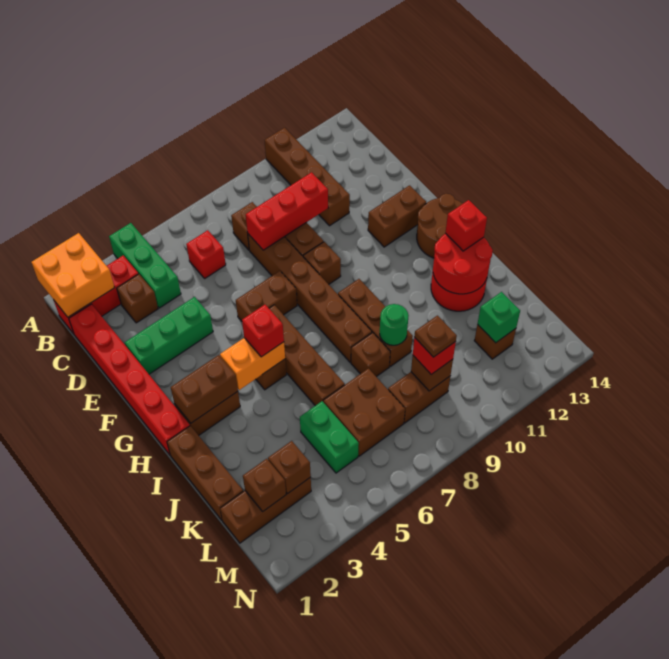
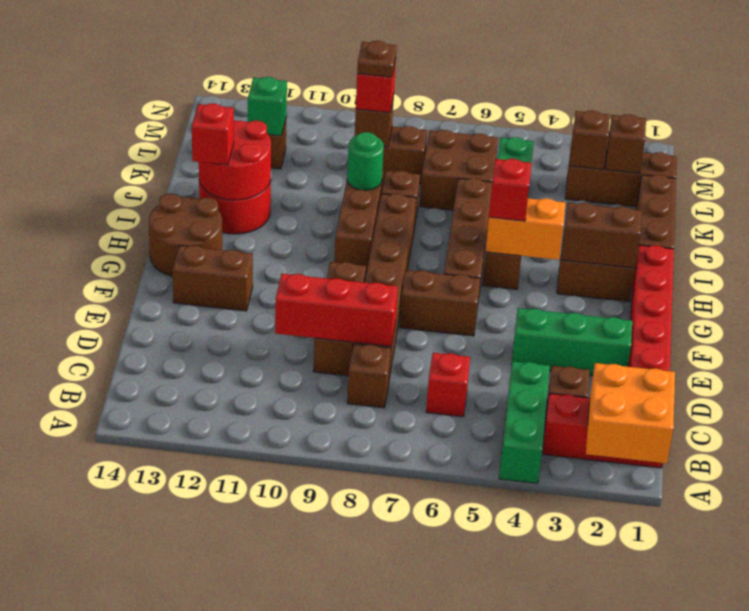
brown 1x4 brick [265,128,350,226] -> none

